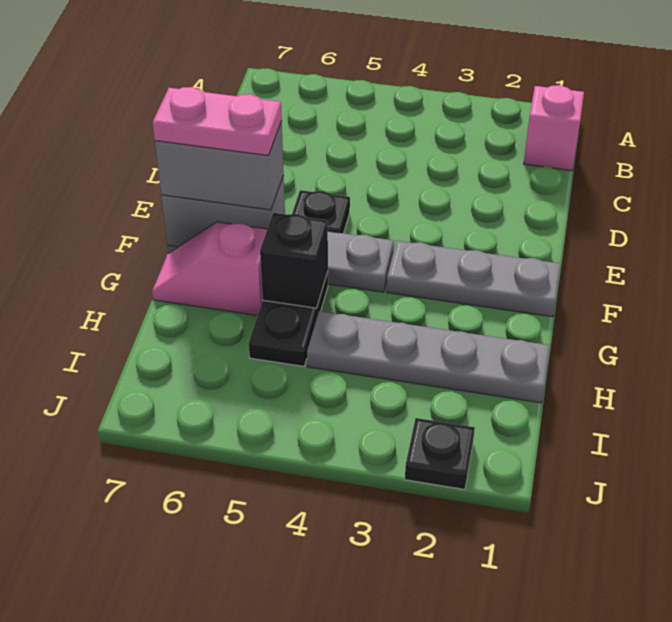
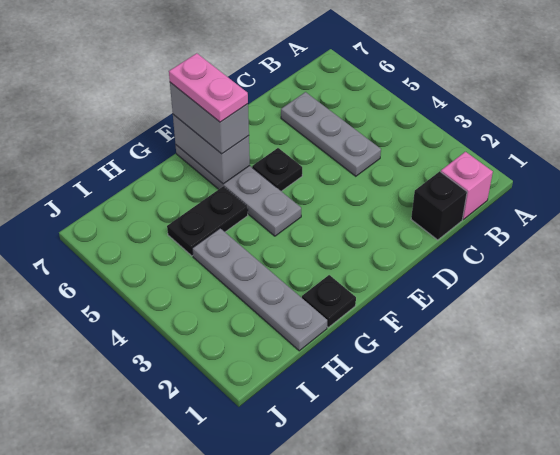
grey 1x3 plate [387,241,561,317] -> grey 1x3 plate moved to [281,92,381,176]
black 1x1 brick [260,213,328,308] -> black 1x1 brick moved to [411,171,467,240]
pink 1x2 slope [152,222,267,315] -> none
black 1x1 plate [405,418,475,490] -> black 1x1 plate moved to [302,275,356,327]

